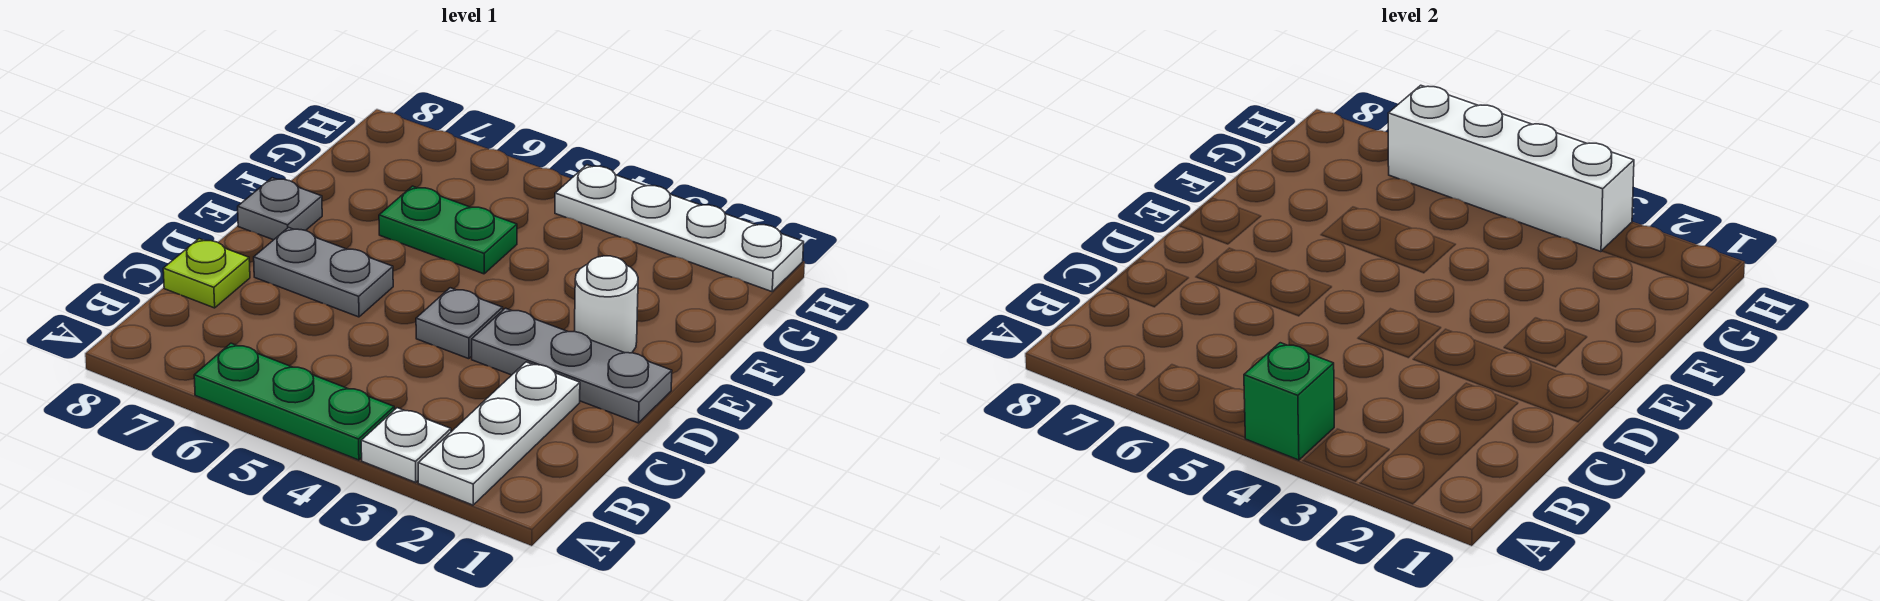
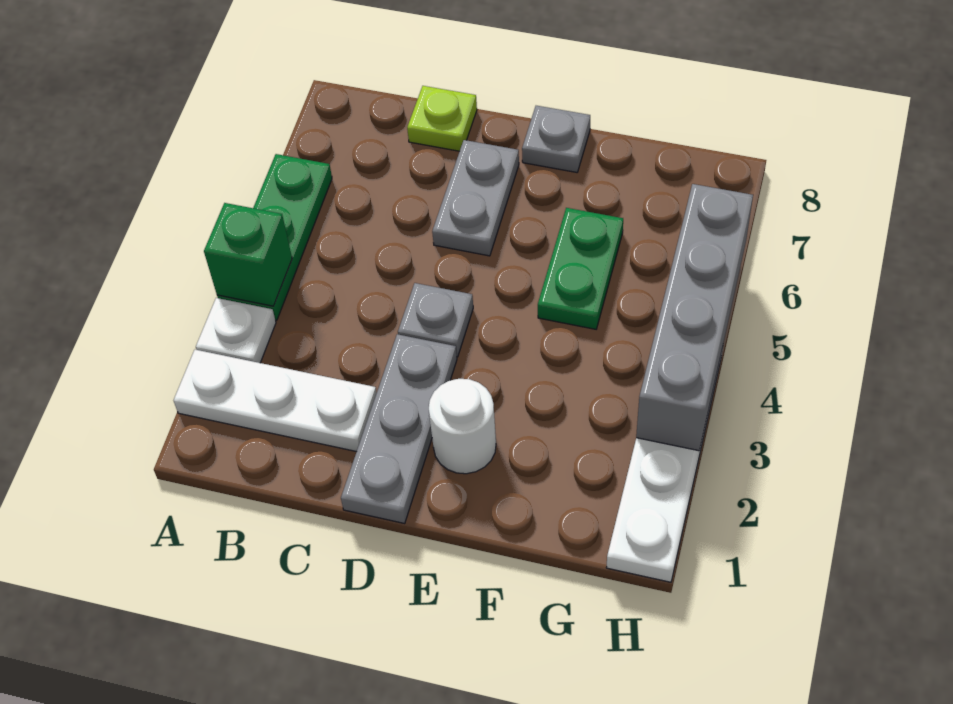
white 1x4 brick [1388,85,1634,252] -> grey 1x4 brick [636,184,753,451]

